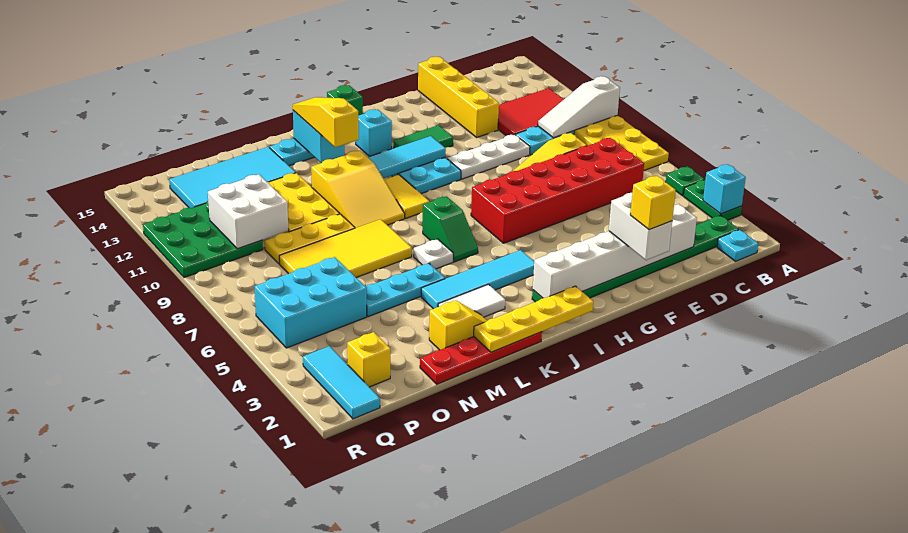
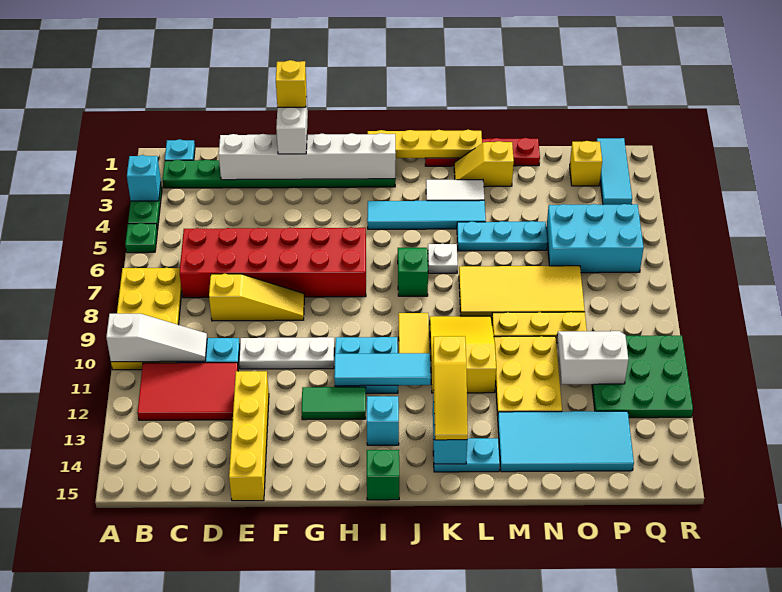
white 2x2 brick [208,174,289,249] -> white 2x2 slope [557,331,628,384]

